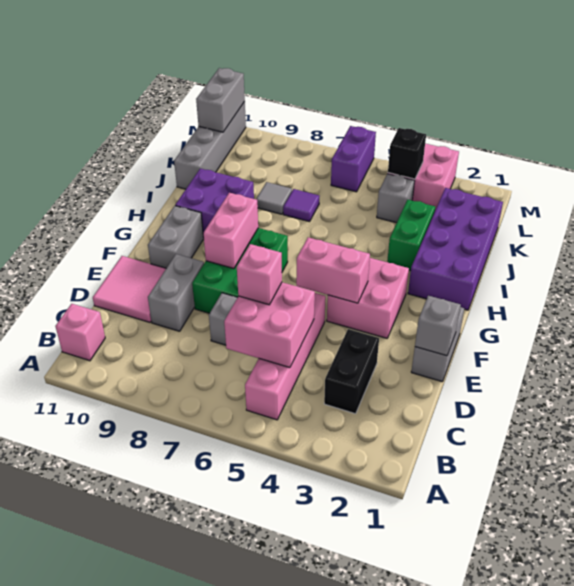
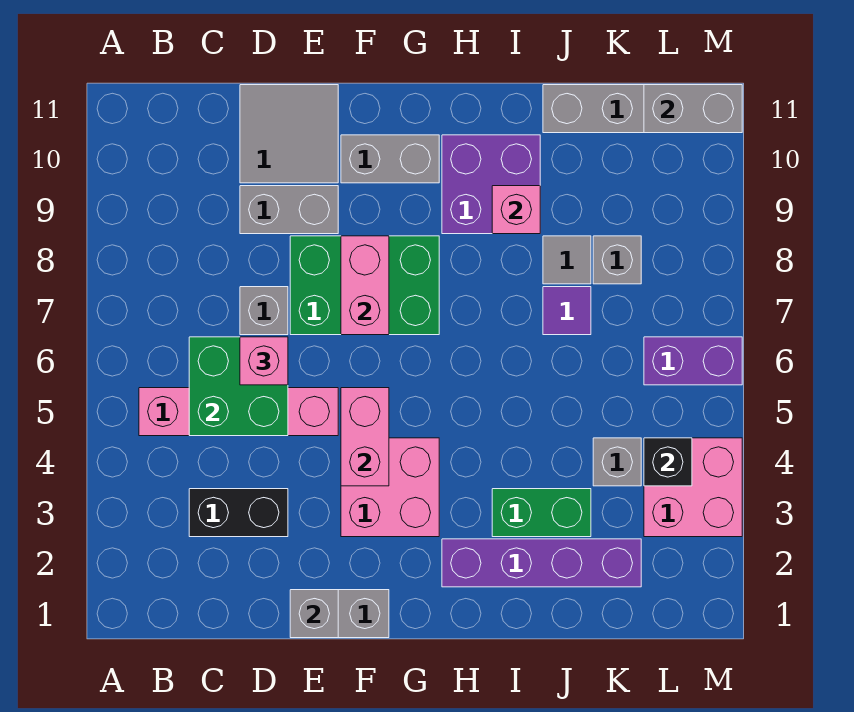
pink 1x1 brick [55,304,105,361] -> pink 1x1 brick moved to [492,186,540,234]
pink 2x2 brick [224,282,315,368] -> green 2x2 brick [189,337,288,436]
pink 2x2 tile [93,256,166,322] -> grey 2x2 tile [240,85,338,183]
pink 1x2 brick [203,193,258,269] -> pink 1x2 brick turned to [341,236,389,335]
purple 2x4 brick [408,188,503,310] -> purple 1x4 brick [442,539,641,587]
none -> grey 1x1 brick [593,236,641,284]

